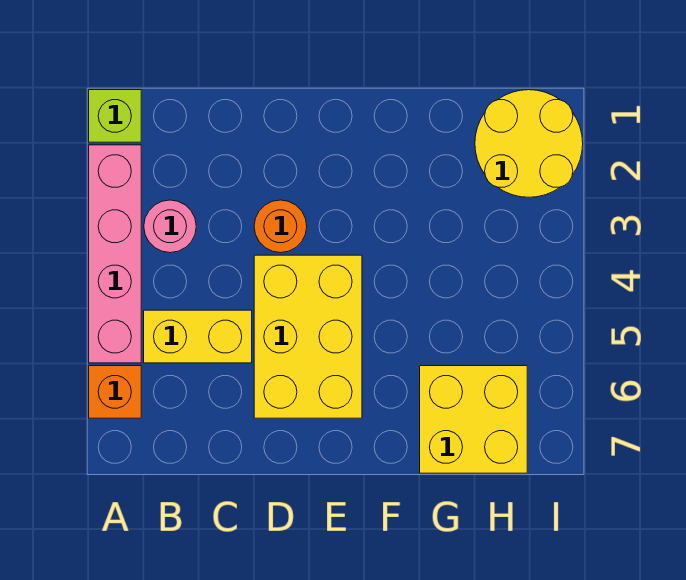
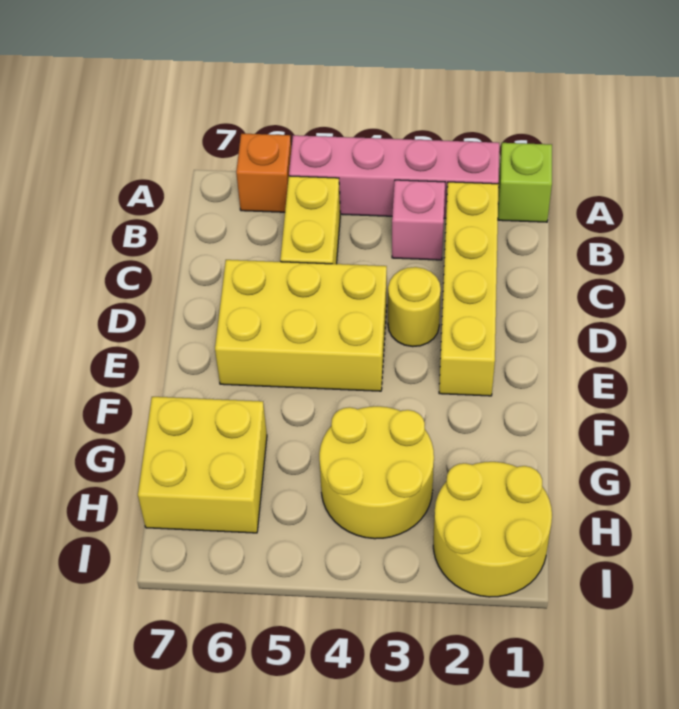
none -> yellow 1x4 brick [439,182,499,396]
pink 1x1 round brick [144,200,196,253] -> pink 1x1 brick [392,180,445,260]
orange 1x1 round brick [254,200,307,253] -> yellow 1x1 round brick [388,267,441,347]
none -> yellow 2x2 round brick [319,406,434,539]

